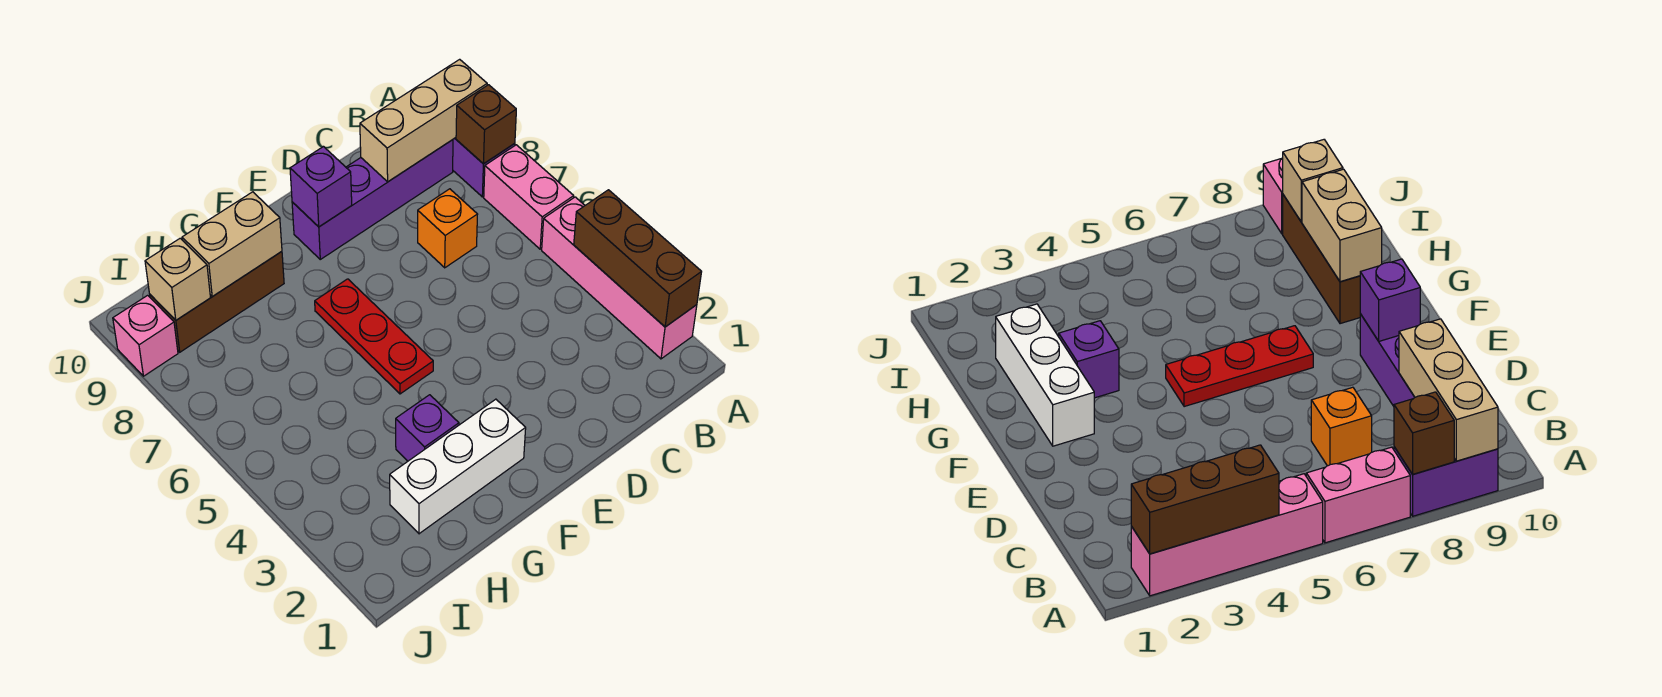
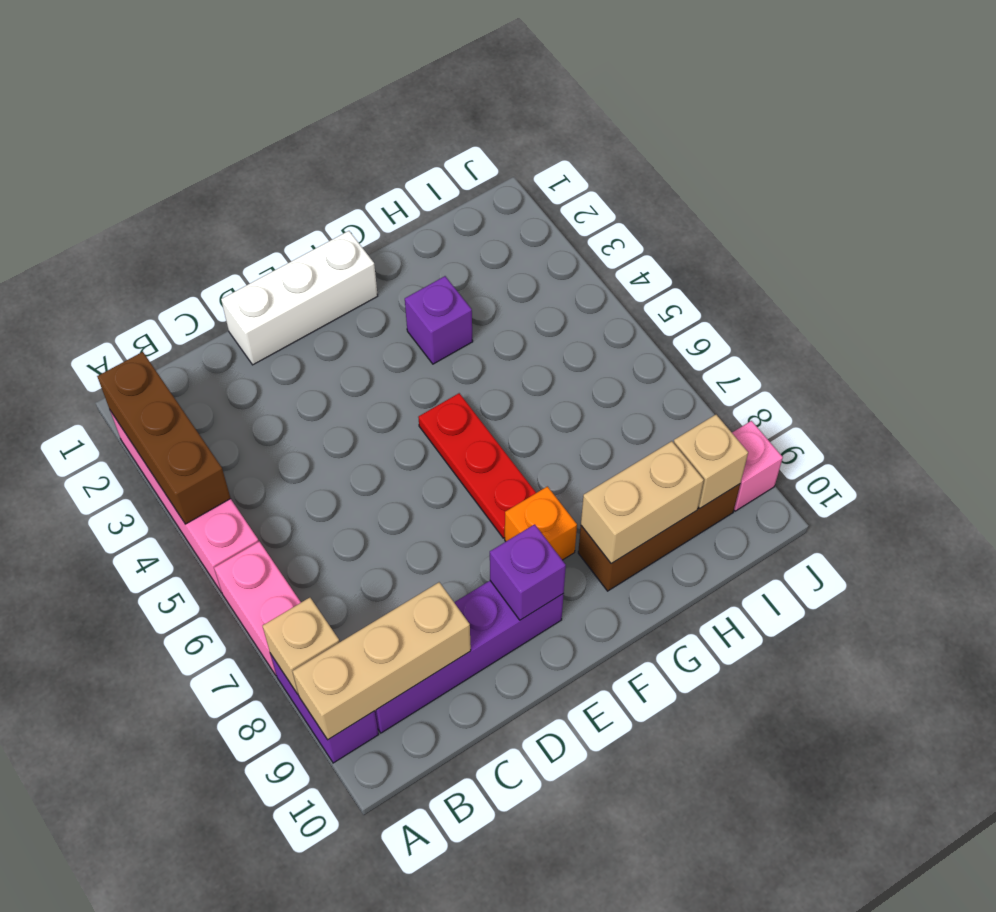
brown 1x1 brick [456,85,516,164] -> tan 1x1 brick [263,598,339,694]
orange 1x1 brick [418,189,478,268] -> orange 1x1 brick moved to [505,486,577,560]
white 1x3 brick [390,399,526,534] -> white 1x3 brick moved to [221,231,378,365]

